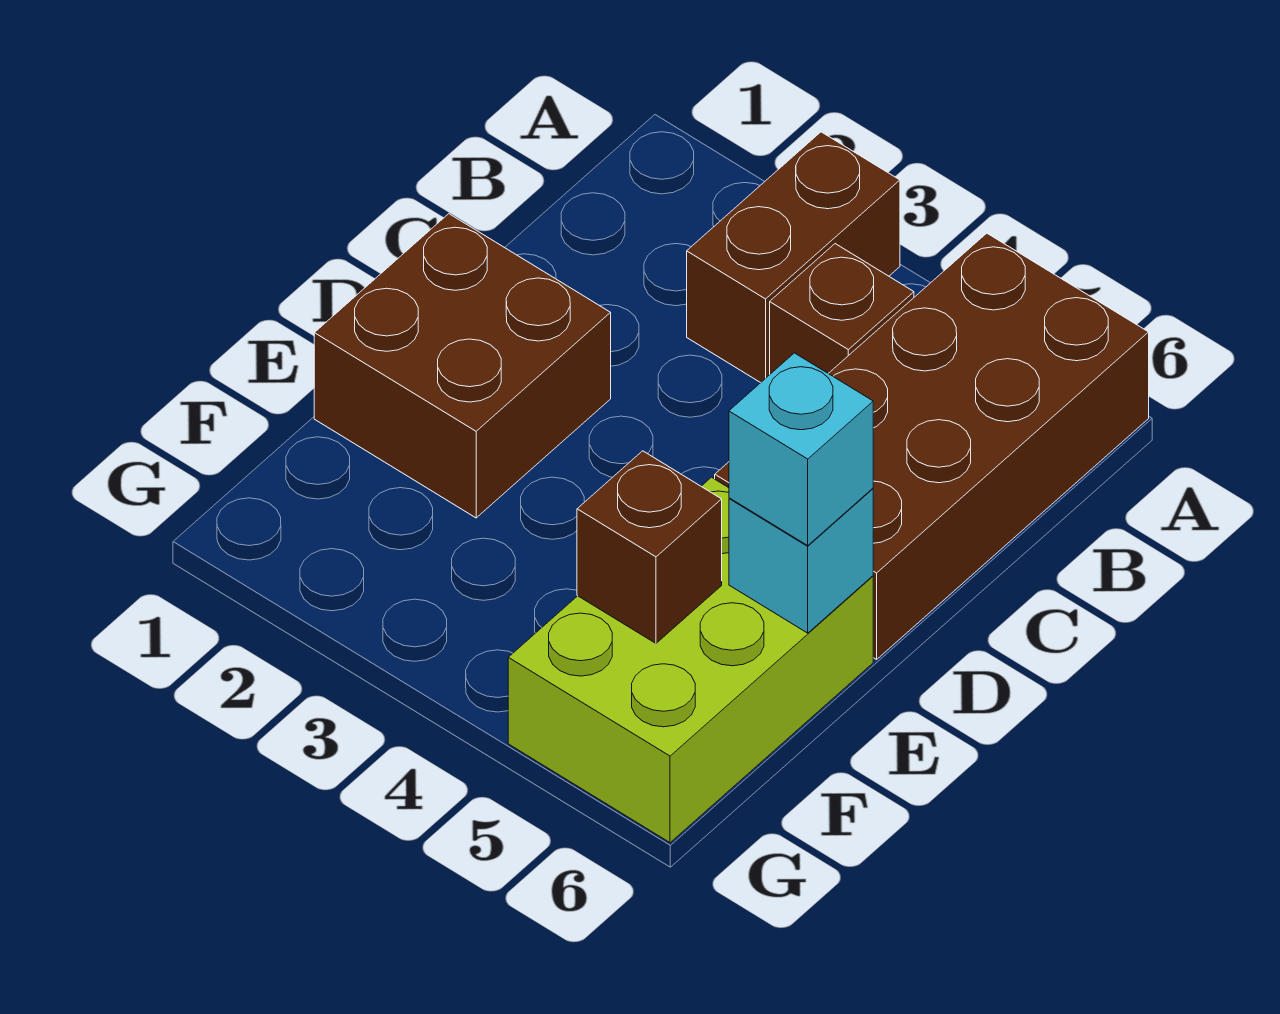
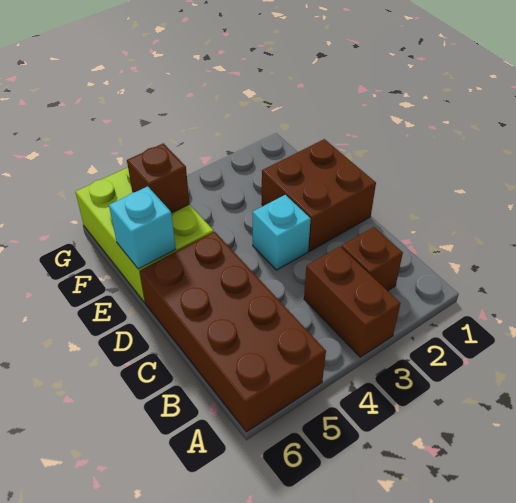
brown 1x1 brick [770,244,914,374] -> brown 1x1 brick moved to [342,227,403,291]
cyan 1x1 brick [729,353,873,545] -> cyan 1x1 brick moved to [252,195,311,270]

